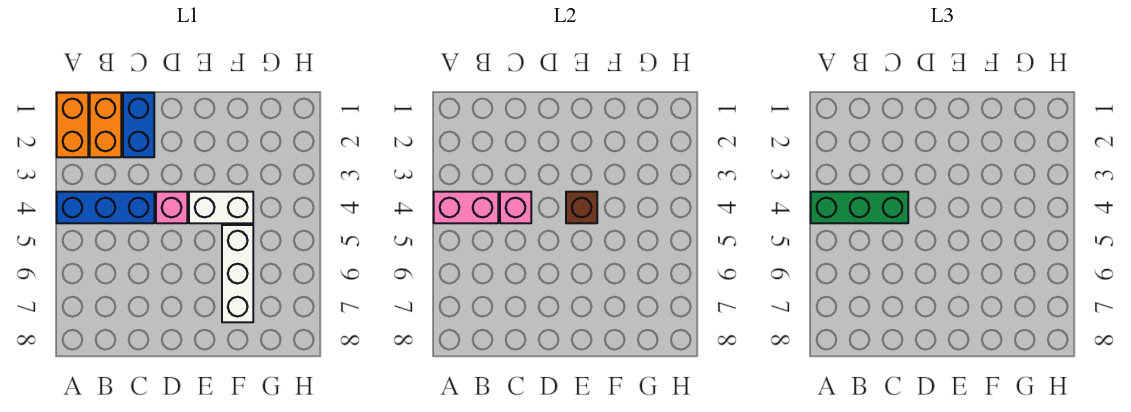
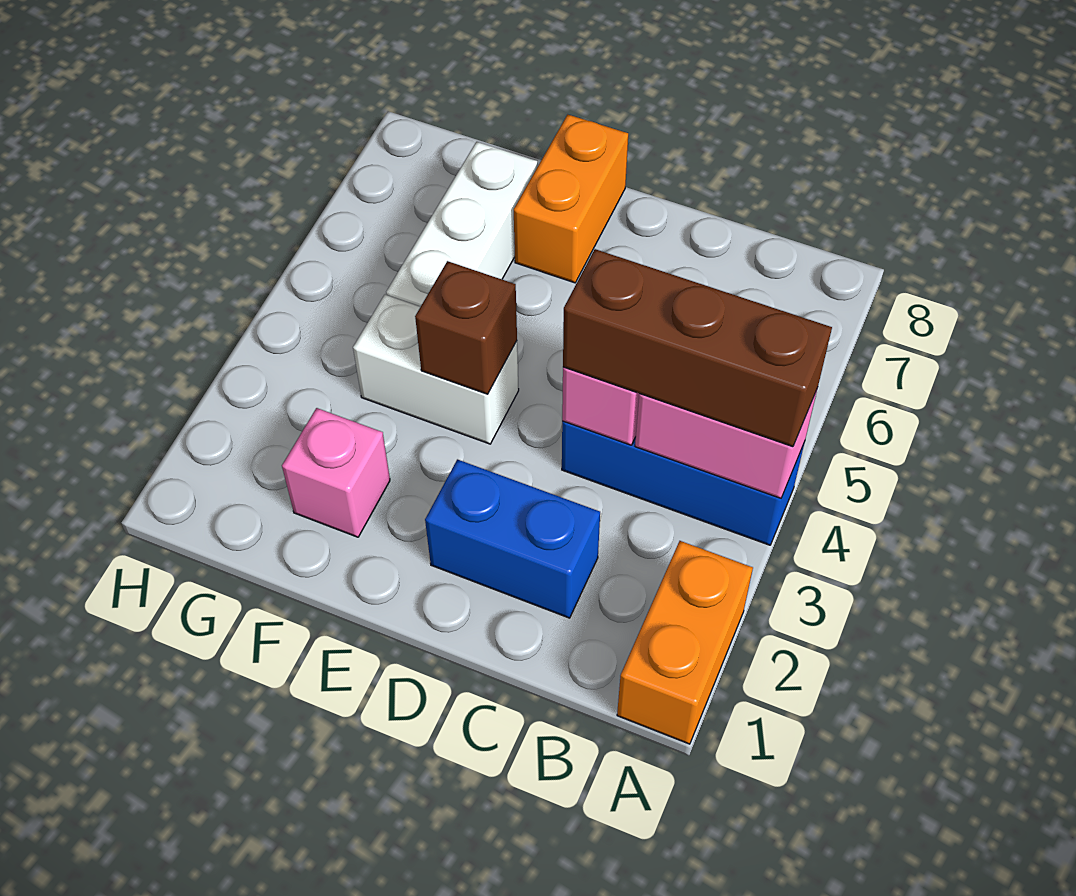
green 1x3 brick [811,192,908,223] -> brown 1x3 brick [563,249,832,447]
orange 1x2 brick [90,93,121,157] -> orange 1x2 brick moved to [514,115,628,283]
blue 1x2 brick [123,93,154,157] -> blue 1x2 brick turned to [425,459,600,618]
pink 1x1 brick [156,192,187,223] -> pink 1x1 brick moved to [282,408,390,537]

